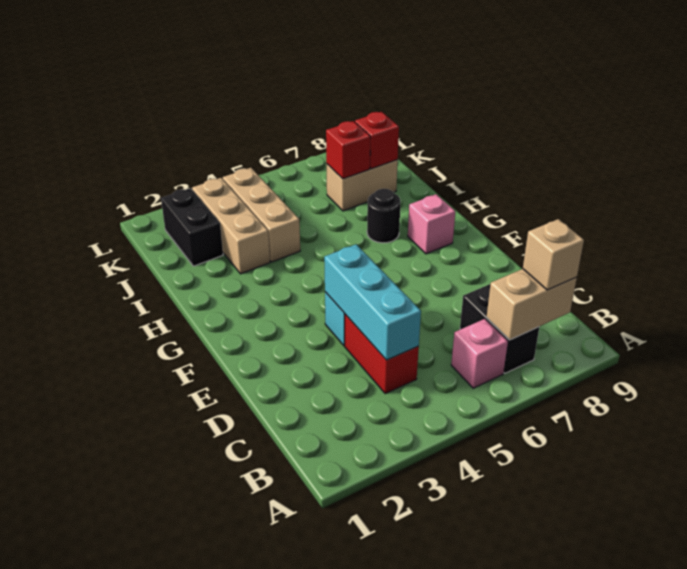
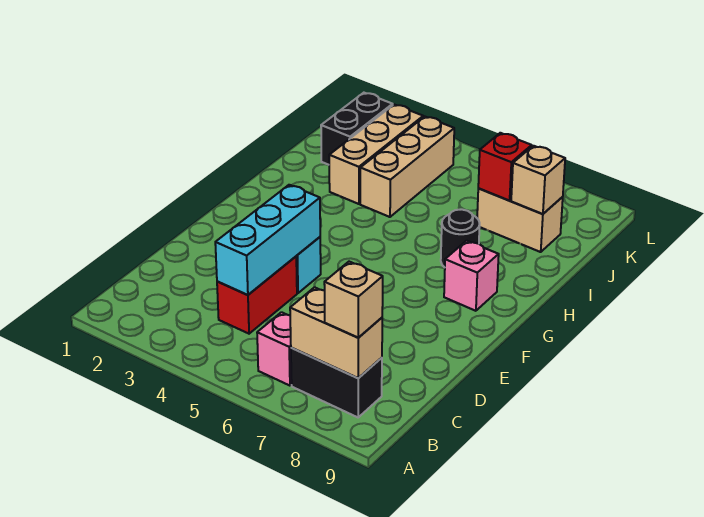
black 1x2 brick [460,284,539,373] -> black 1x2 brick turned to [291,348,382,417]
red 1x1 brick [355,112,399,169] -> tan 1x1 brick [511,146,565,214]

